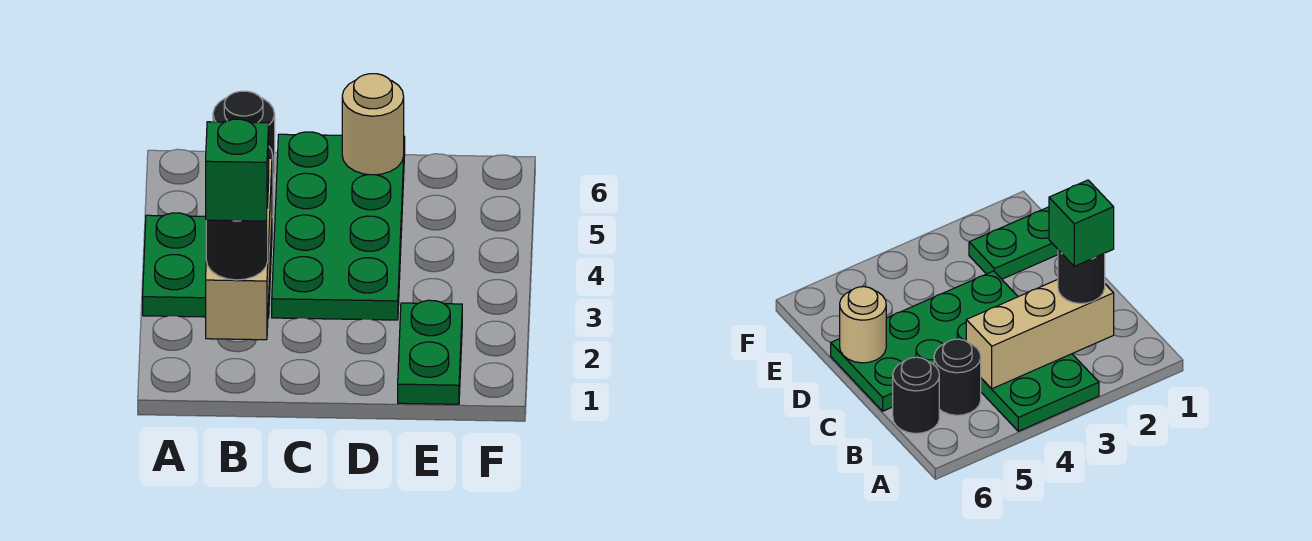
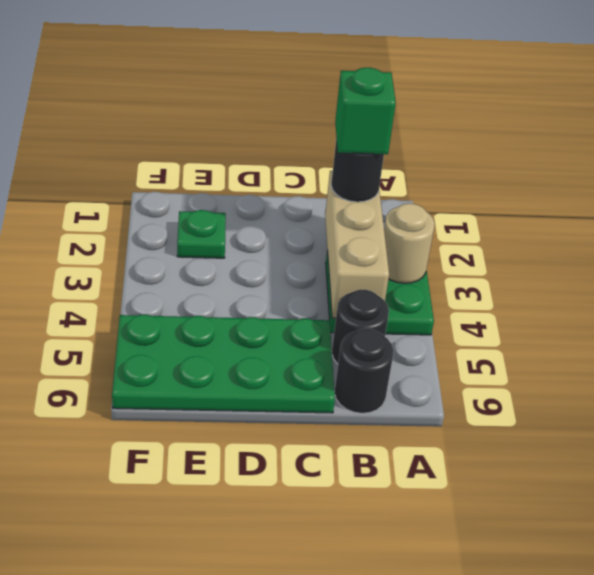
green 2x4 plate [272,132,405,320] -> green 2x4 plate turned to [112,315,335,413]
tan 1x1 round brick [342,74,404,175] -> tan 1x1 round brick moved to [384,203,435,283]
green 1x2 plate [398,300,462,404] -> green 1x1 plate [177,210,226,258]

